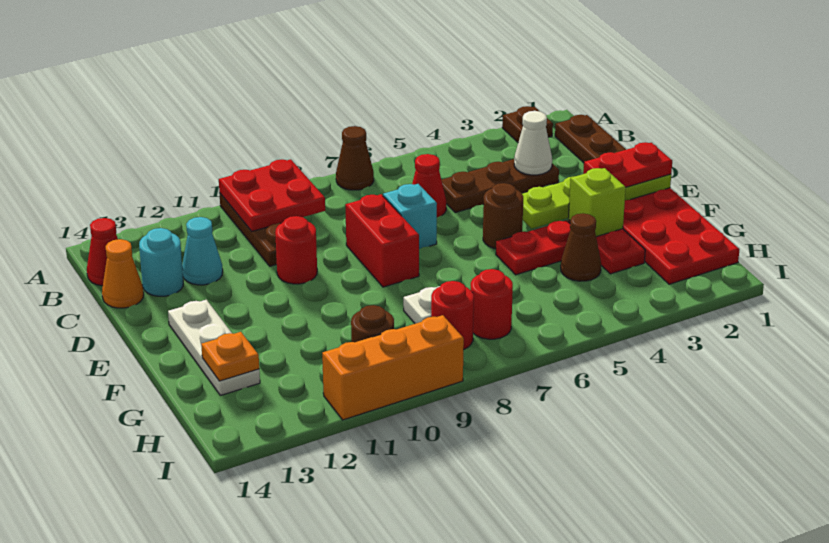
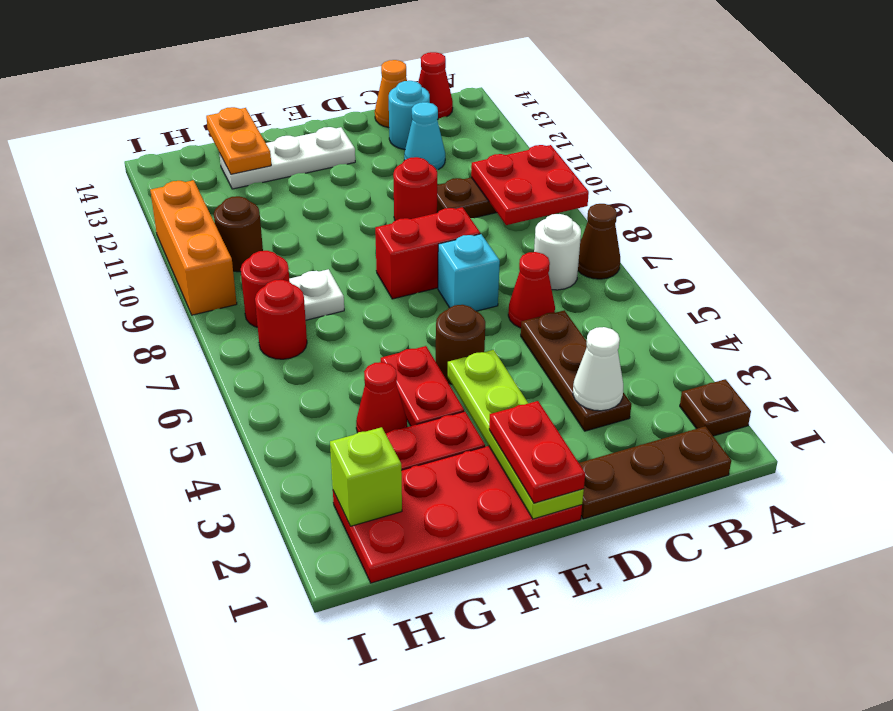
none -> white 1x1 round brick [534,214,581,290]
lime 1x1 brick [568,168,626,237] -> lime 1x1 brick moved to [330,427,402,526]
brown 1x1 cone [561,213,601,281] -> red 1x1 cone [356,362,407,433]
orange 1x1 plate [201,332,259,381] -> orange 1x2 plate [206,107,271,174]

